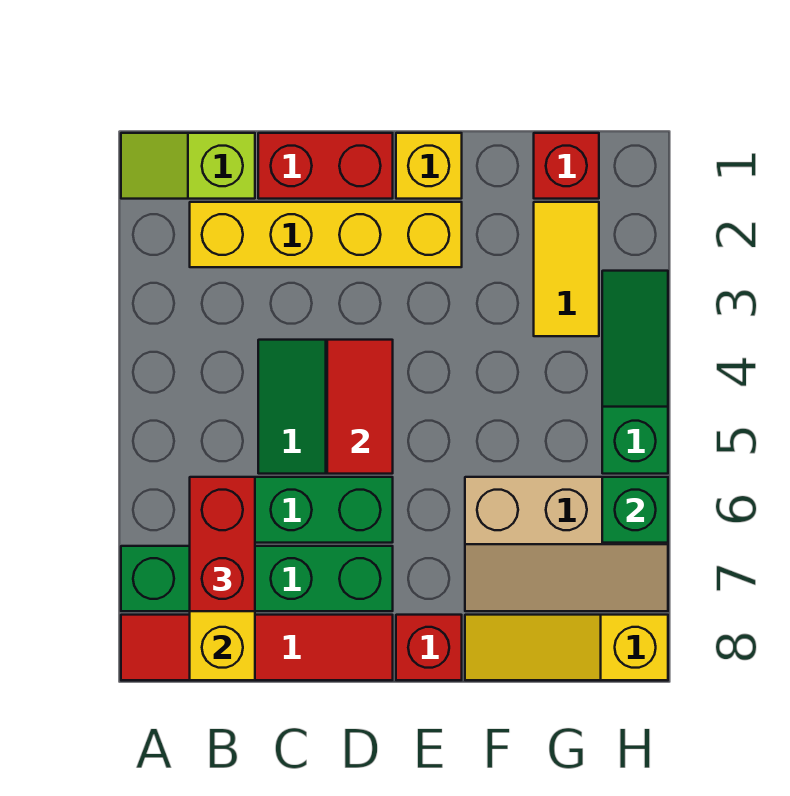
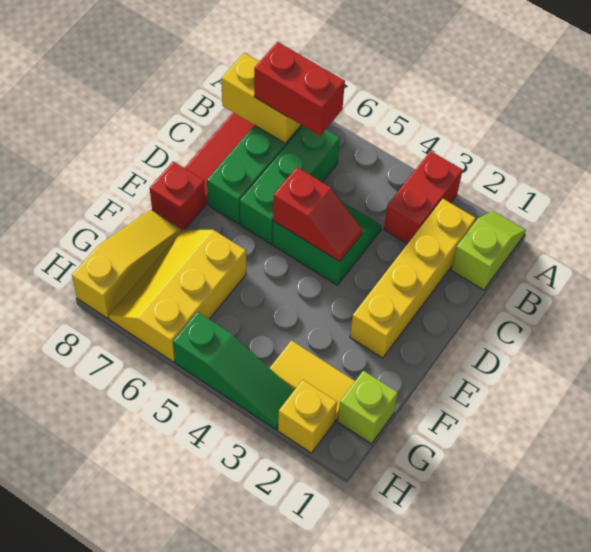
red 1x2 brick [258,133,393,199] -> red 1x2 brick moved to [384,151,463,244]
red 1x2 tile [327,340,393,474] -> red 1x2 slope [273,167,362,262]
yellow 1x1 brick [396,133,462,199] -> yellow 1x1 brick moved to [278,380,337,453]
tan 2x3 slope [465,477,668,611] -> yellow 2x3 slope [109,229,246,362]
red 1x1 brick [534,133,599,199] -> lime 1x1 brick [338,371,398,444]
green 1x1 brick [602,477,668,543] -> none

